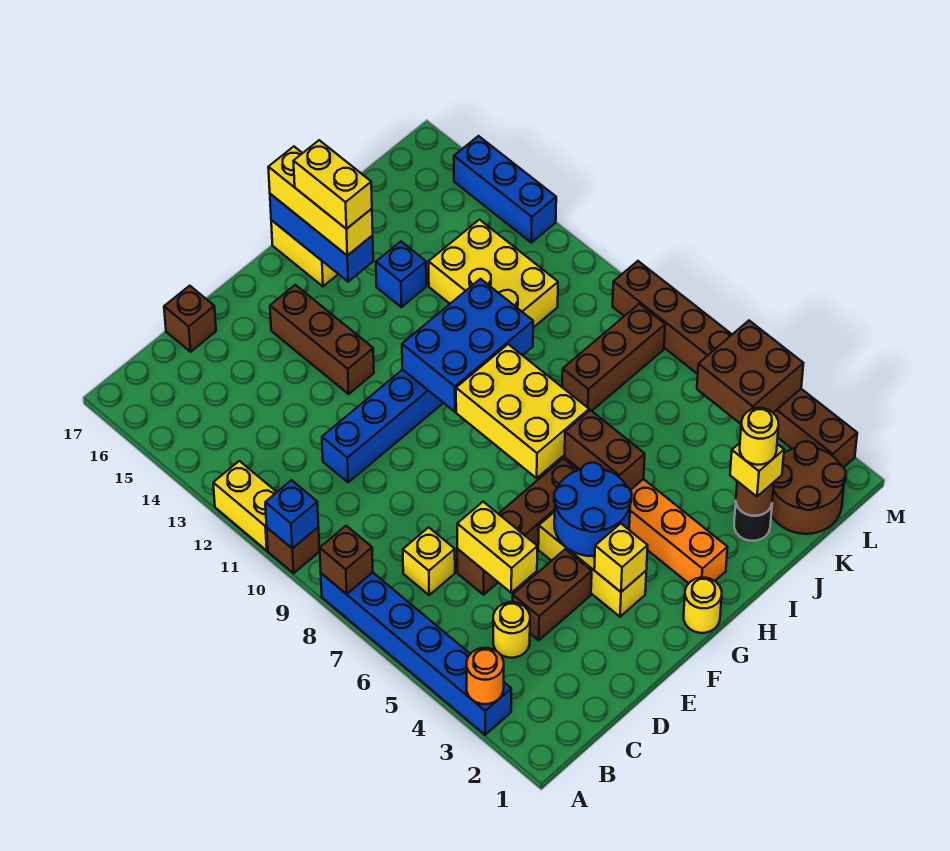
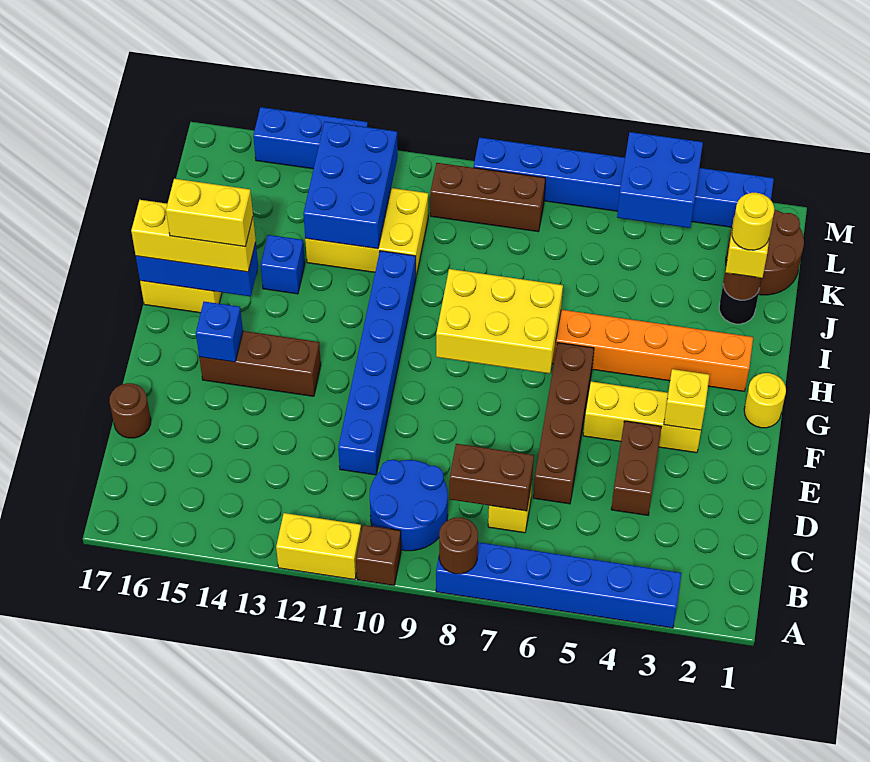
orange 1x1 round brick [466,648,504,704] -> none
brown 1x1 brick [320,526,373,594] -> brown 1x1 round brick [439,518,478,574]
blue 1x1 brick [265,480,318,549] -> blue 1x1 brick moved to [196,302,243,362]
yellow 1x1 round brick [493,602,530,658] -> none
yellow 1x2 brick [457,502,537,593] -> none
brown 1x1 brick [164,286,216,352] -> brown 1x1 round brick [109,383,151,438]
blue 2x2 round brick [554,463,632,556] -> blue 2x2 round brick moved to [370,460,448,551]
blue 2x3 brick [402,279,533,412] -> blue 2x3 brick moved to [303,121,398,249]
brown 1x2 brick [565,410,645,490] -> brown 1x2 brick moved to [449,444,534,511]
brown 1x3 brick [562,304,665,411] -> brown 1x3 brick turned to [430,163,546,232]
brown 2x2 brick [697,321,803,424] -> blue 2x2 brick [617,132,703,228]
brown 1x8 brick [613,261,857,468] -> blue 1x8 brick [474,137,774,227]

